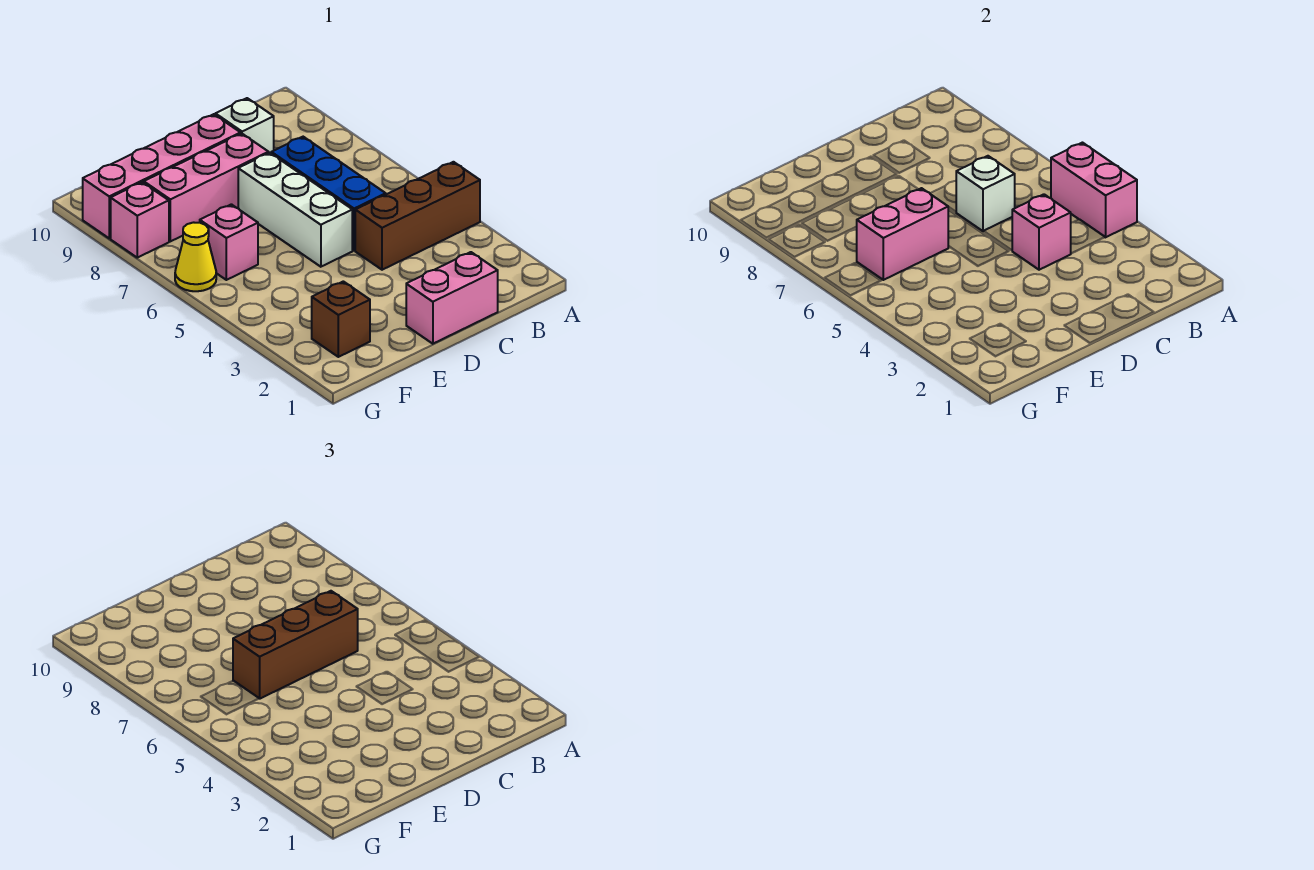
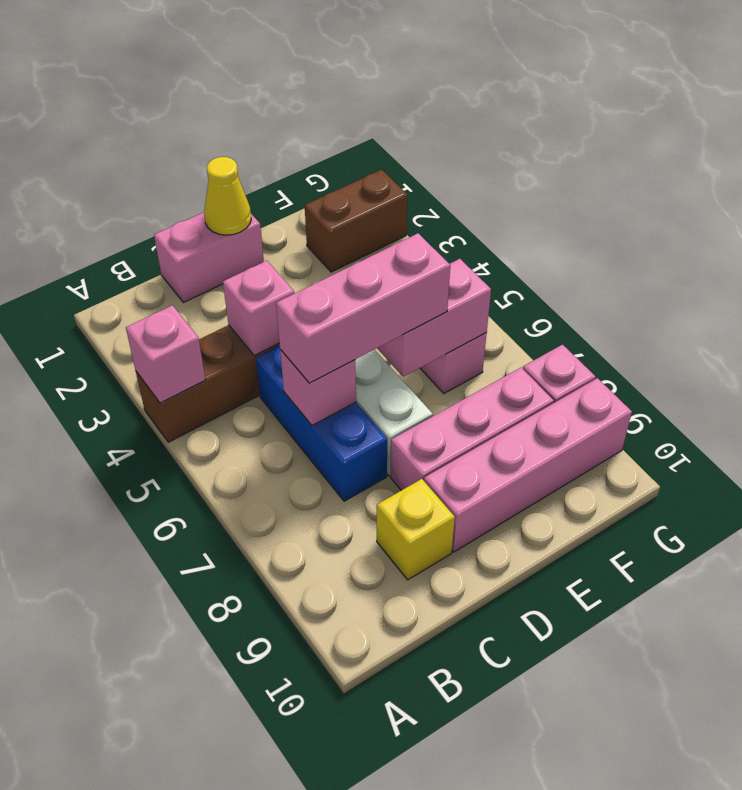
pink 1x2 brick [1051,143,1137,237] -> pink 1x1 brick [126,305,205,403]
white 1x1 brick [956,156,1015,231] -> pink 1x1 brick [280,350,356,425]
brown 1x3 brick [233,591,358,699] -> pink 1x3 brick [276,233,450,383]
white 1x1 brick [215,98,274,153] -> yellow 1x1 brick [377,479,455,580]
brown 1x1 brick [312,281,370,357] -> brown 1x2 brick [305,170,408,272]
yellow 1x1 cone [175,222,216,291] -> yellow 1x1 cone moved to [204,157,251,235]

